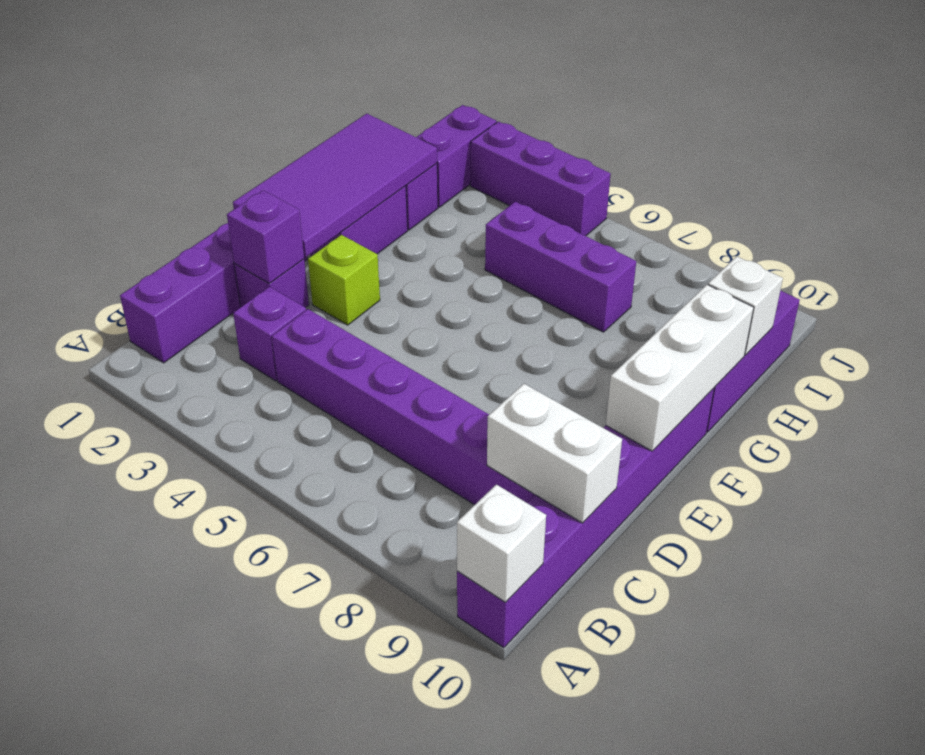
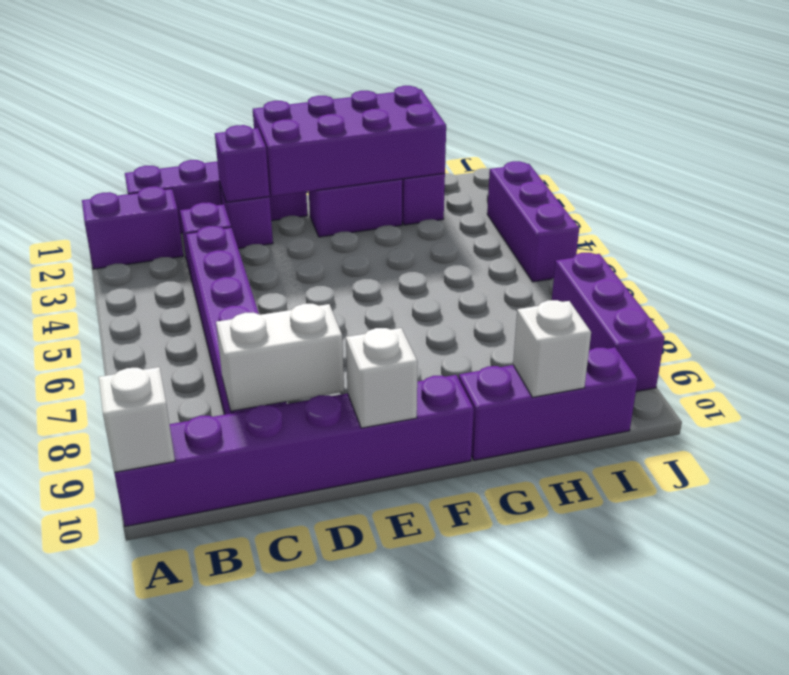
white 1x2 brick [487,384,622,523] -> white 1x2 brick turned to [216,304,344,411]
purple 2x4 tile [233,114,437,257] -> purple 2x4 brick [253,86,446,196]
lime 1x1 brick [308,235,380,325] -> none
white 1x3 brick [606,285,754,451] -> white 1x1 brick [346,328,418,428]
purple 1x3 brick [485,202,636,332] -> purple 1x3 brick moved to [552,253,665,392]
purple 1x2 brick [416,105,497,207] -> purple 1x2 brick moved to [82,186,183,269]

